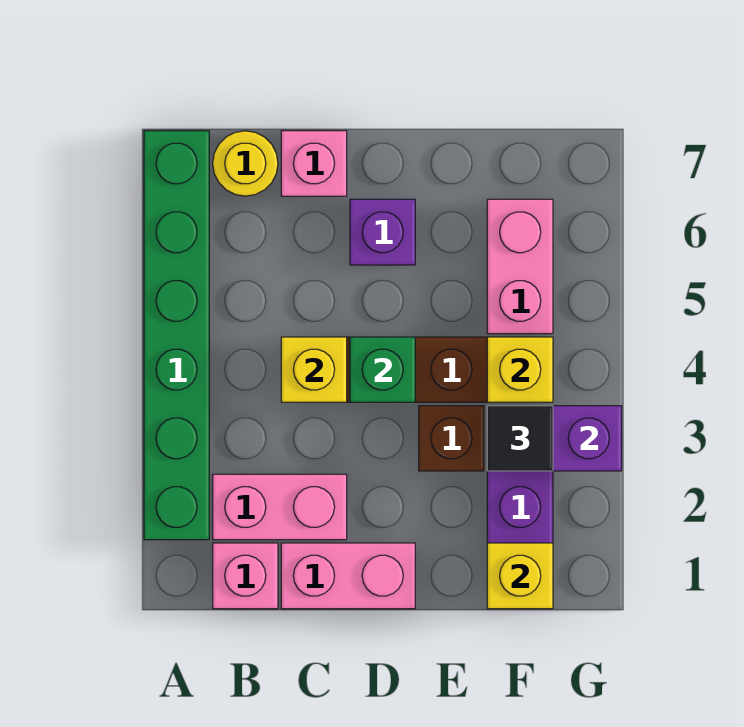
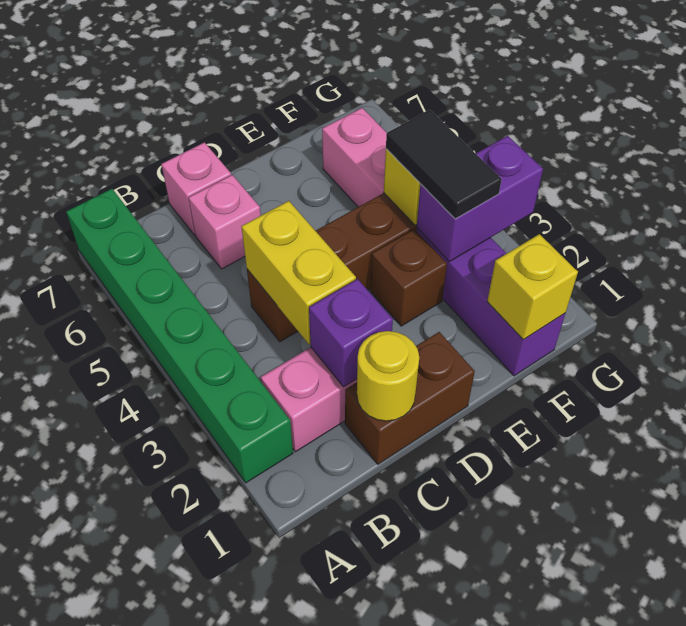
pink 1x1 brick [213,543,278,609] -> pink 1x1 brick moved to [189,175,261,269]
yellow 1x1 round brick [213,131,278,196] -> yellow 1x1 round brick moved to [357,331,419,421]
pink 1x2 brick [281,543,415,609] -> brown 1x2 brick [345,332,475,464]
yellow 1x1 brick [281,337,347,402] -> yellow 1x2 brick [241,201,356,345]
green 1x1 brick [350,337,415,402] -> none
purple 1x1 brick [350,199,415,265] -> purple 1x1 brick moved to [309,279,393,387]
black 1x1 tile [487,406,553,471] -> black 1x2 tile [386,110,502,219]

